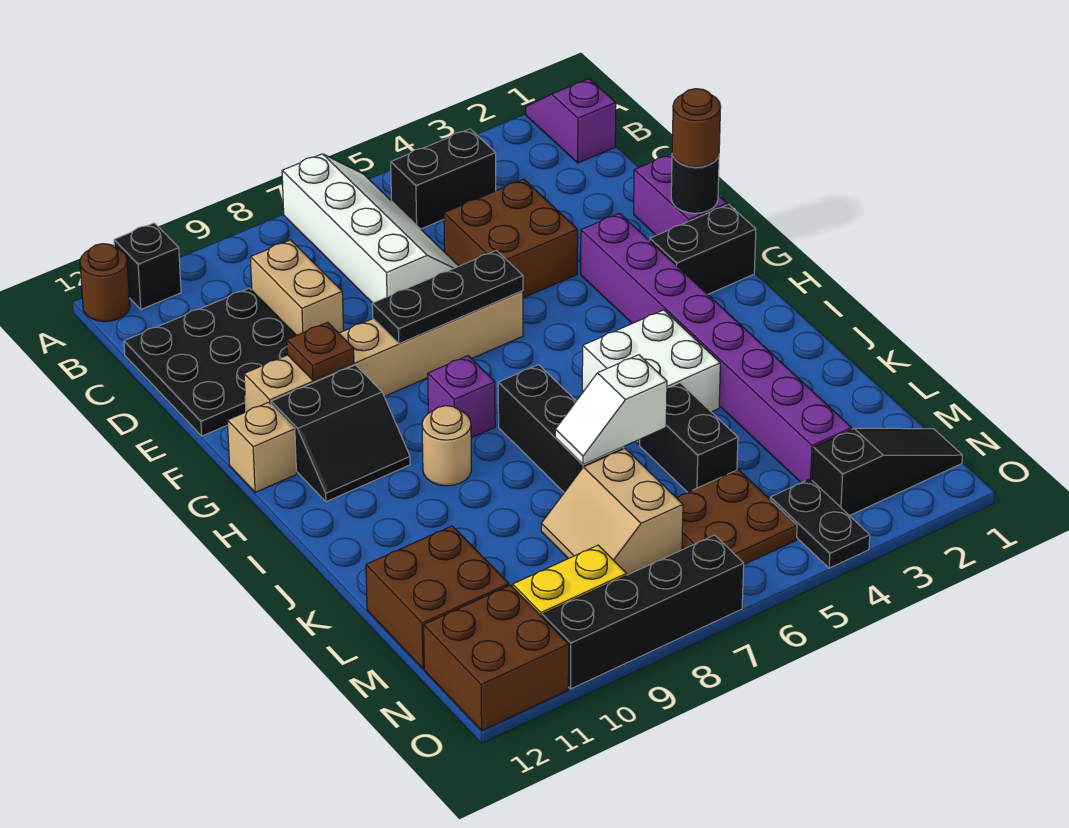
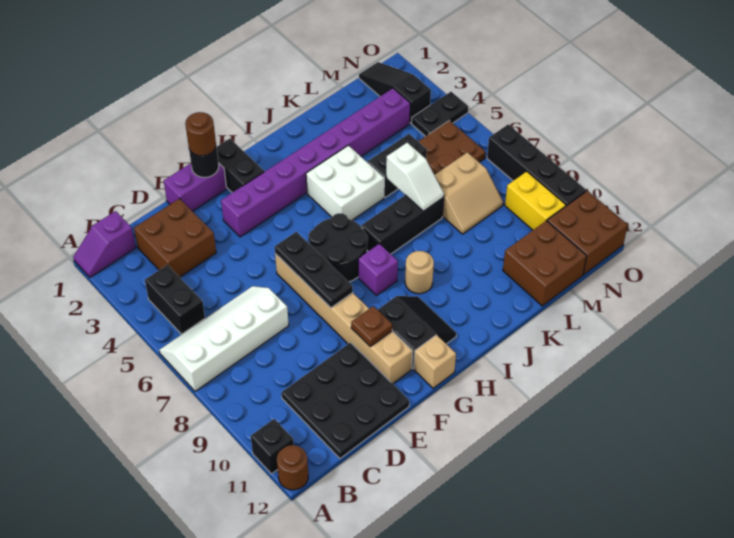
tan 1x2 brick [250,240,344,335] -> none
brown 2x2 brick [444,179,578,298] -> brown 2x2 brick moved to [134,199,216,277]
none -> black 2x2 round brick [308,213,368,282]

